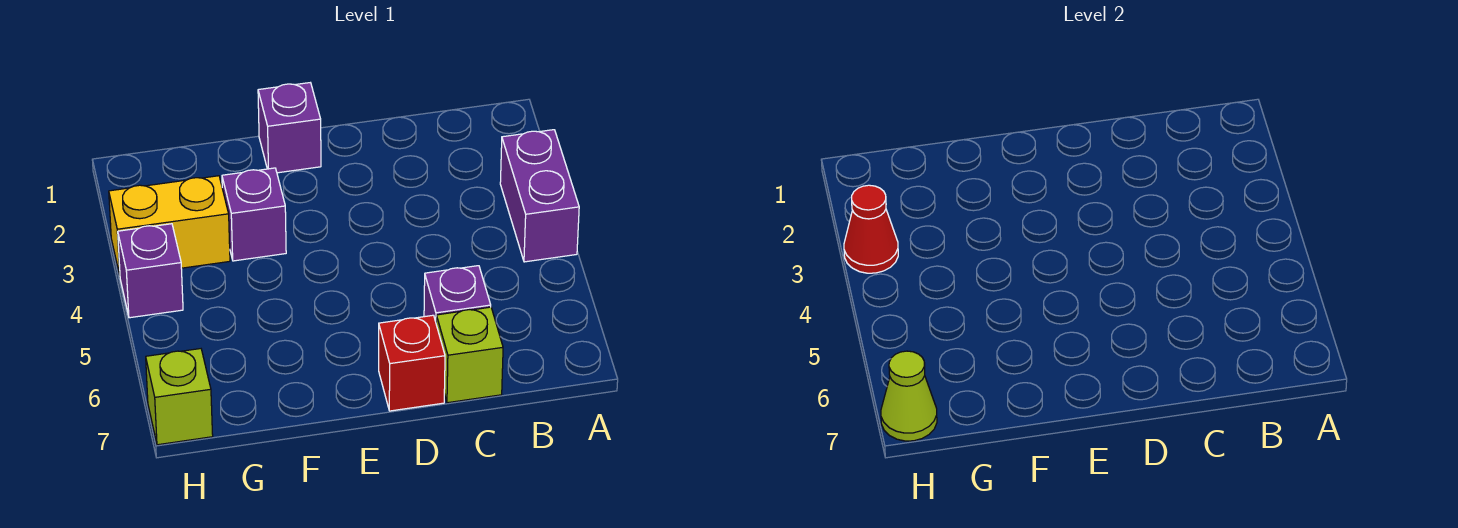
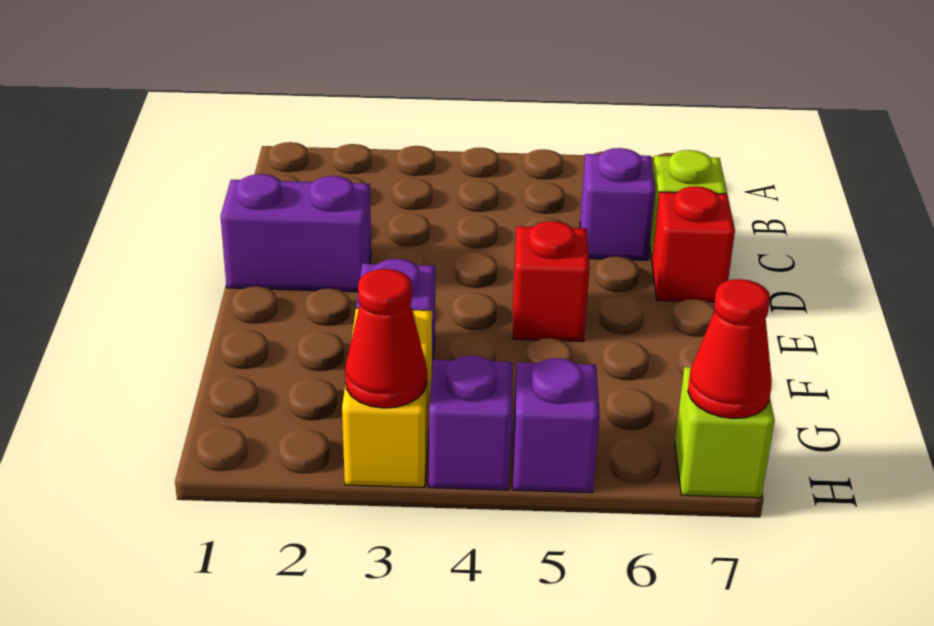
purple 1x2 brick [500,130,579,262] -> purple 1x2 brick moved to [220,174,371,292]
purple 1x1 brick [258,83,321,173] -> purple 1x1 brick moved to [513,358,600,493]
none -> red 1x1 brick [513,221,590,341]
lime 1x1 cone [881,351,937,441] -> red 1x1 cone [688,279,772,418]

